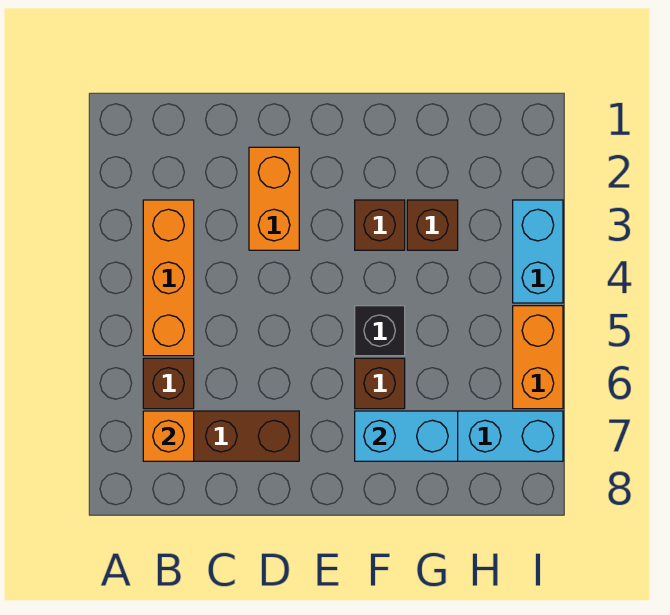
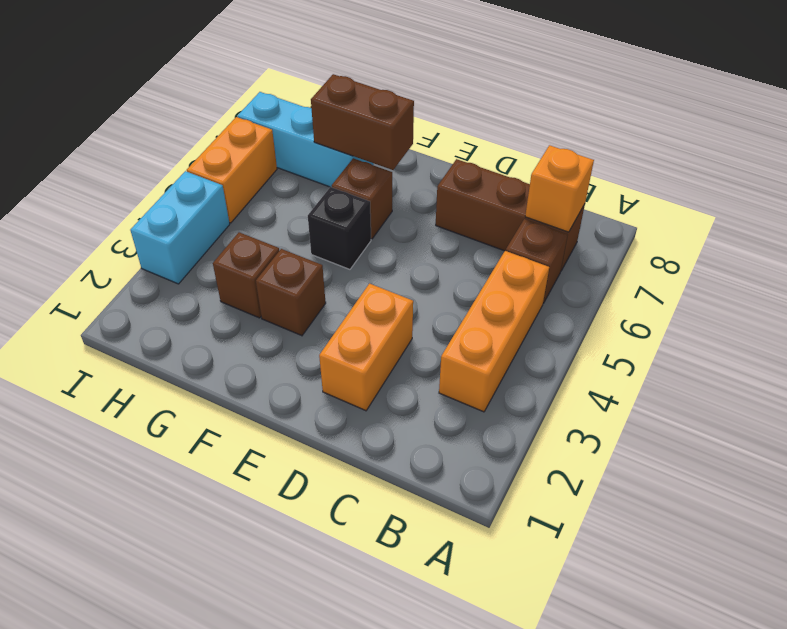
cyan 1x2 brick [355,411,458,461] -> brown 1x2 brick [311,74,414,170]

